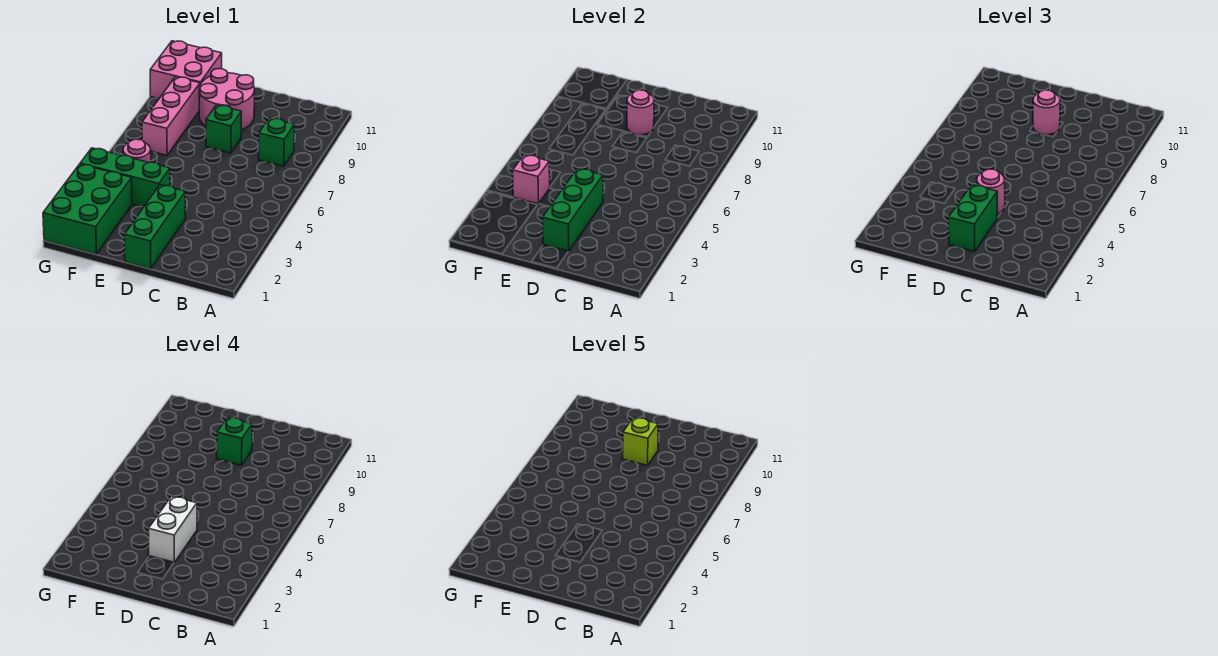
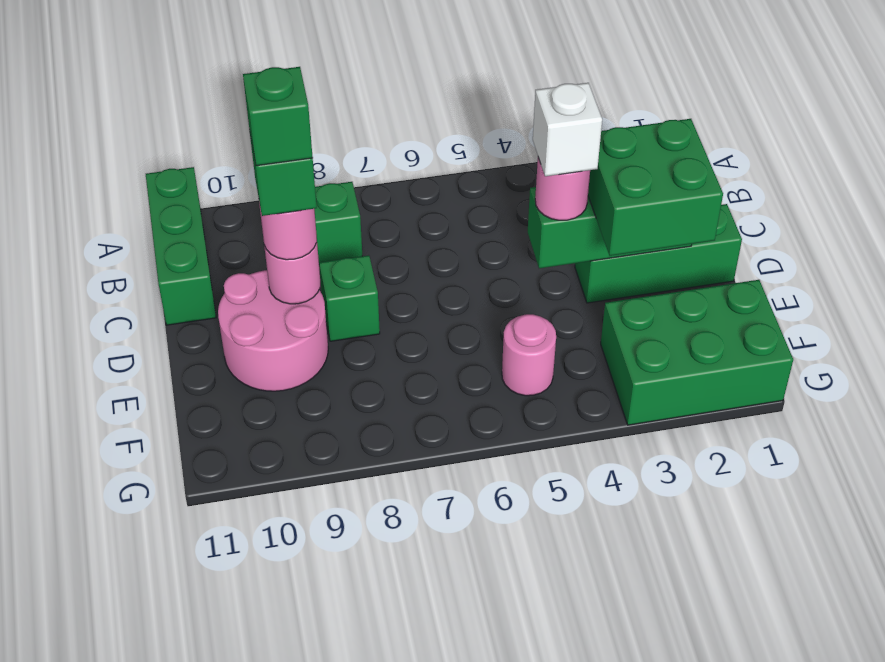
green 1x2 brick [949,185,998,252] -> green 2x2 brick [588,119,723,256]
white 1x2 brick [148,496,197,562] -> white 1x1 brick [533,83,602,176]
lime 1x1 brick [623,418,658,465] -> green 1x1 brick [243,67,313,166]
green 1x3 brick [80,148,170,207] -> green 1x3 brick moved to [146,167,216,325]
pink 1x1 brick [513,155,550,204] -> none
pink 1x3 brick [142,77,200,155] -> none
pink 2x2 brick [150,41,222,98] -> none

